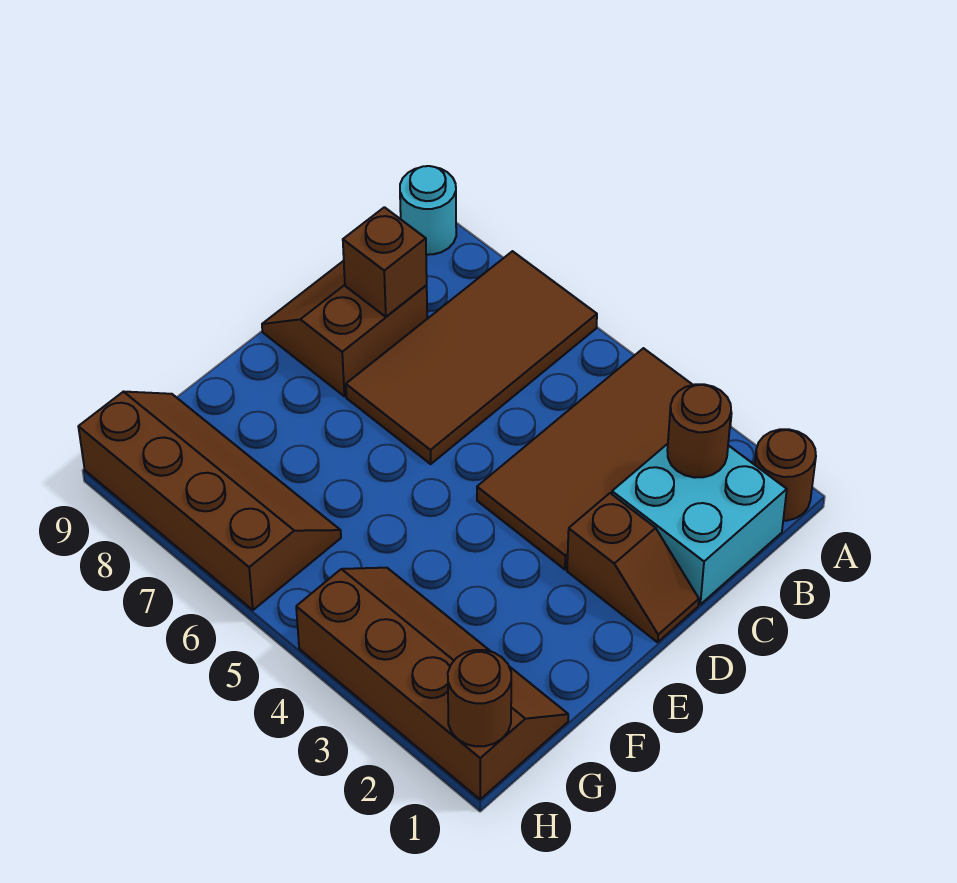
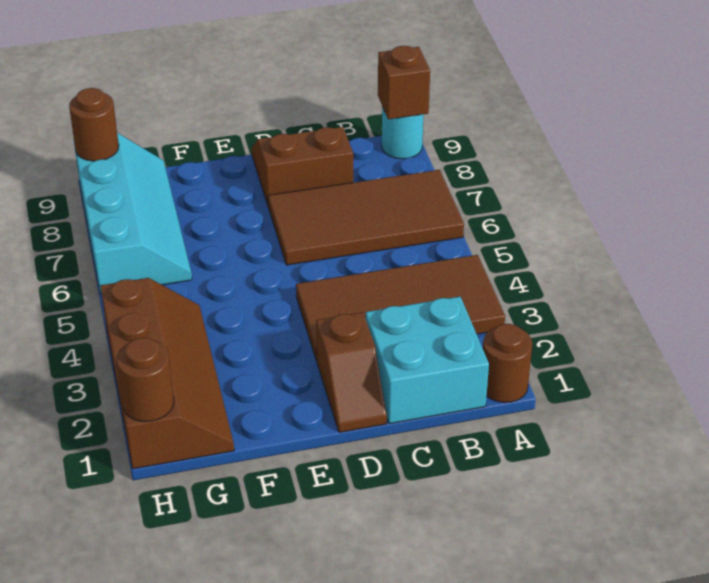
brown 1x1 round brick [667,384,731,478] -> brown 1x1 round brick moved to [69,88,119,161]
brown 1x1 brick [343,207,427,317] -> brown 1x1 brick moved to [378,46,430,119]
brown 2x4 slope [78,392,341,610] -> cyan 2x4 slope [73,133,192,294]

